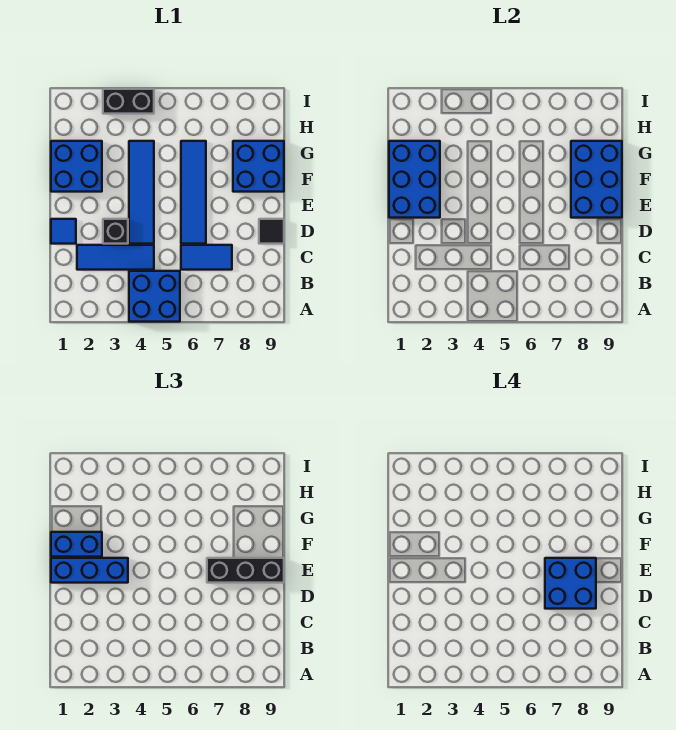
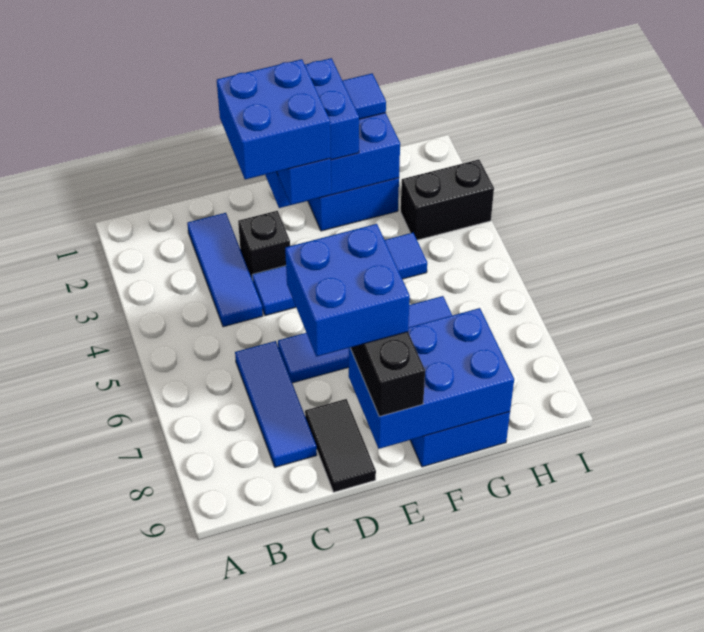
blue 2x2 brick [129,271,180,322] -> blue 2x2 brick moved to [217,59,331,179]
blue 1x2 tile [181,245,232,270] -> blue 1x3 tile [235,341,317,467]
blue 1x1 tile [51,219,76,244] -> blue 1x1 tile moved to [342,73,386,119]
black 1x1 tile [259,219,284,244] -> black 1x2 tile [305,399,376,492]
black 1x2 brick [103,89,154,114] -> black 1x2 brick turned to [401,160,494,240]

